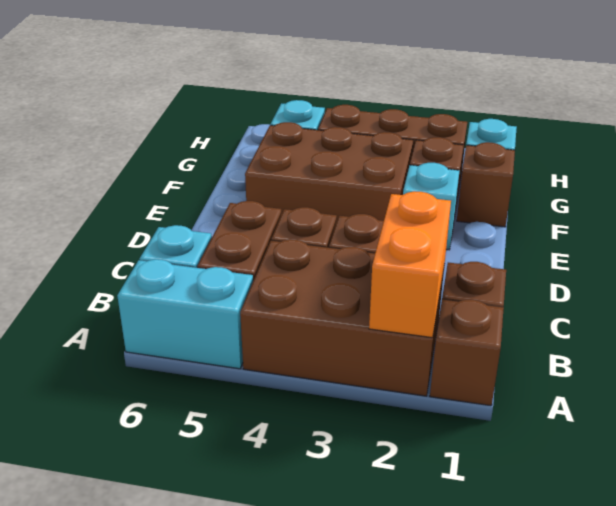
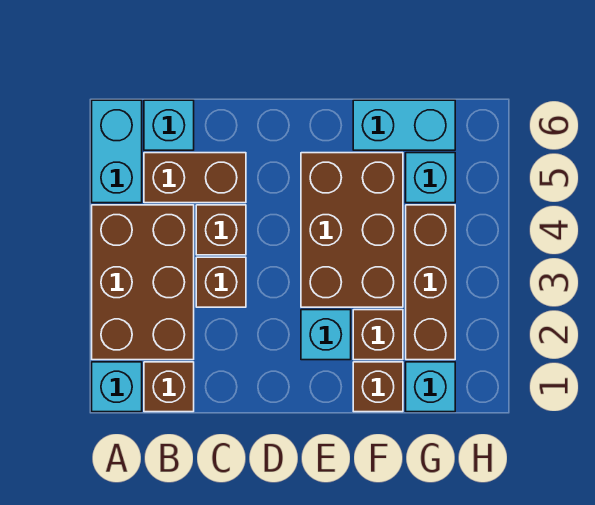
brown 1x1 brick [430,300,504,406] -> cyan 1x1 brick [92,362,142,412]
orange 1x2 brick [369,191,451,338] -> none
none -> cyan 1x2 brick [353,100,455,150]

